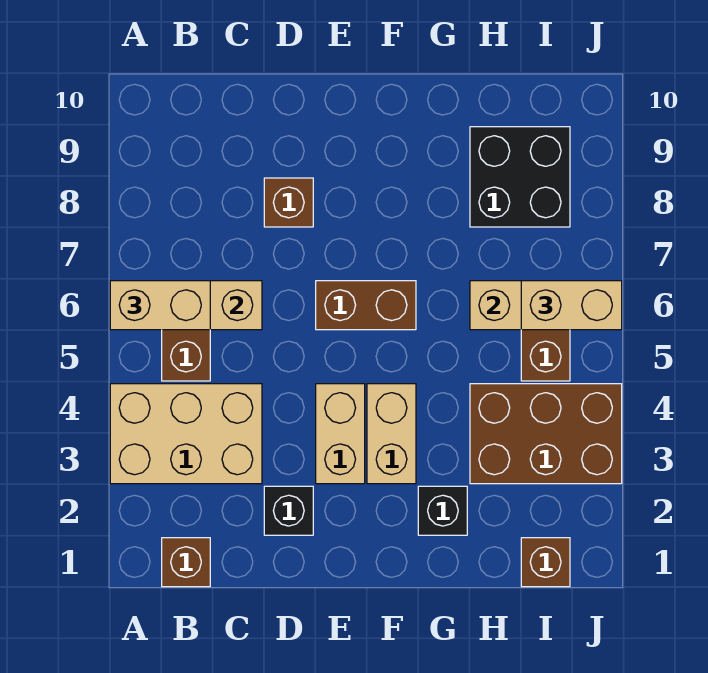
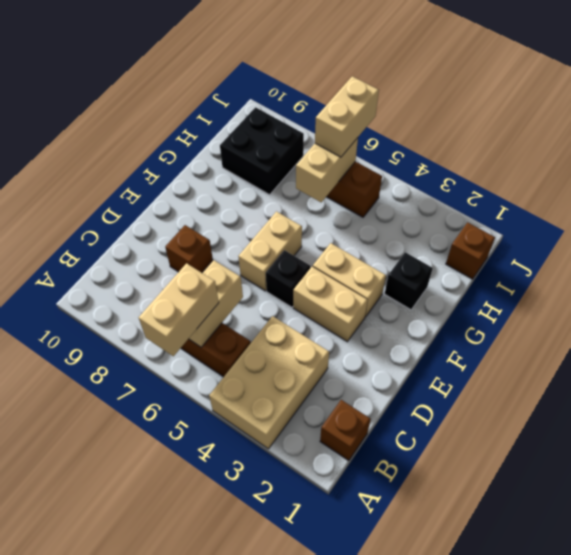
black 1x1 brick [264,486,313,535] -> black 1x1 brick moved to [266,250,311,307]
brown 1x2 brick [316,281,416,330] -> tan 1x2 brick [238,212,302,291]
brown 2x3 brick [470,384,622,484] -> none

